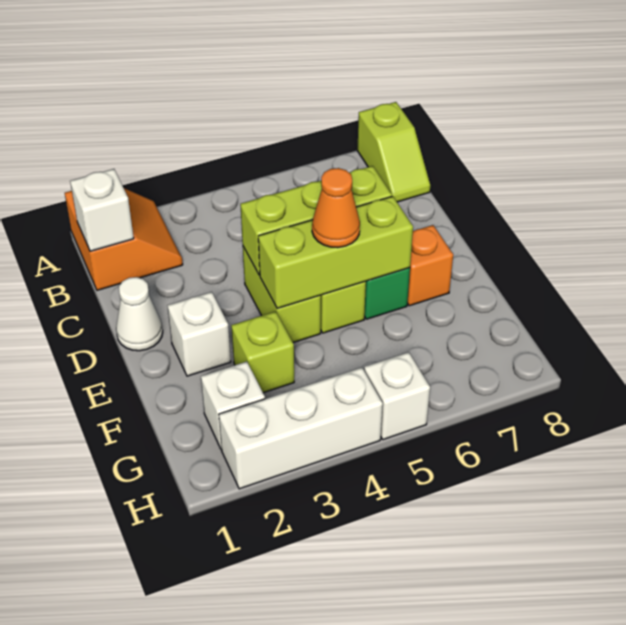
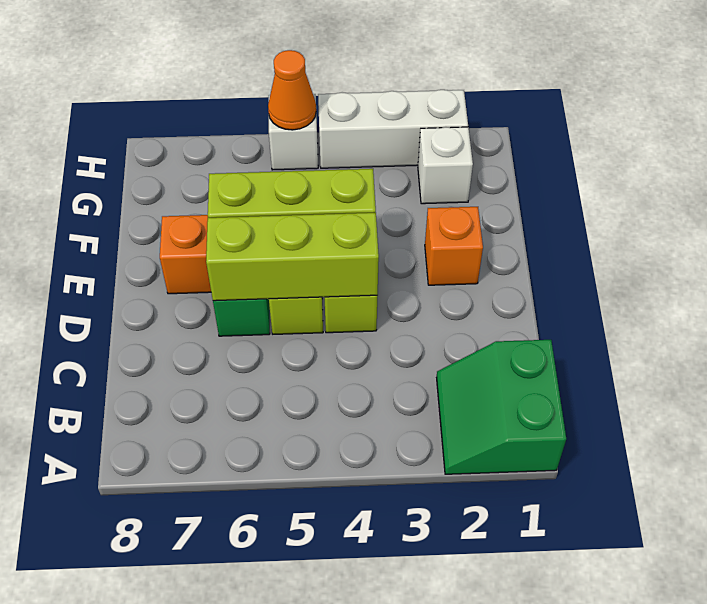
orange 2x2 slope [65,188,183,290] -> green 2x2 slope [437,340,566,474]
lime 1x2 slope [357,102,430,202] -> none
white 1x1 brick [70,169,134,251] -> none
white 1x1 cone [116,277,163,351] -> none
white 1x1 brick [167,292,231,376] -> orange 1x1 brick [425,207,483,285]
orange 1x1 cone [312,168,360,248] -> orange 1x1 cone moved to [268,50,316,130]
lime 1x1 brick [231,311,294,393] -> none

